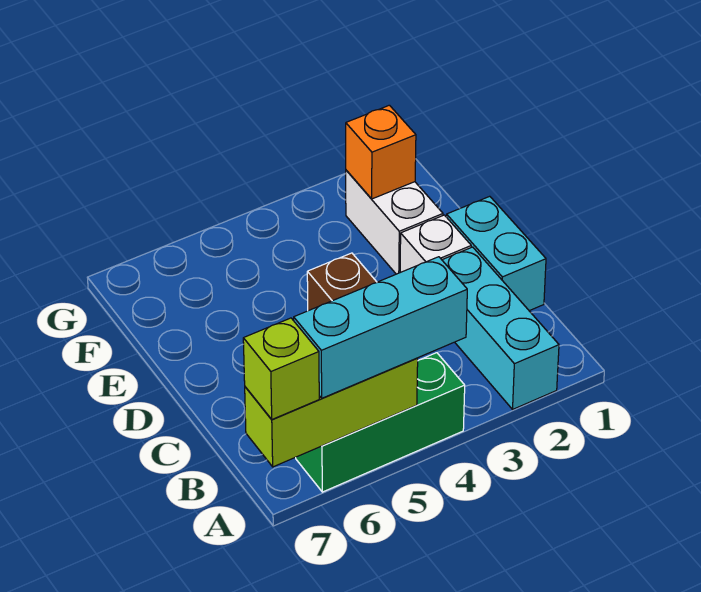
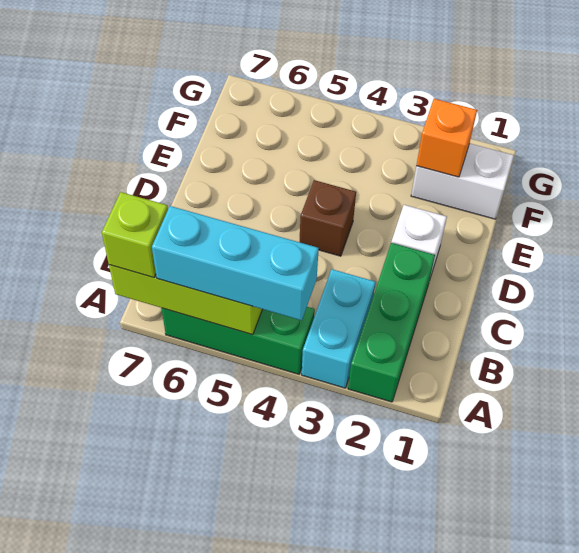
cyan 1x3 brick [442,247,559,409] -> green 1x3 brick [348,243,435,402]
cyan 1x2 brick [447,196,546,311] -> cyan 1x2 brick moved to [302,269,376,388]
white 1x2 brick [346,170,443,274] -> white 1x2 brick turned to [411,143,514,219]

